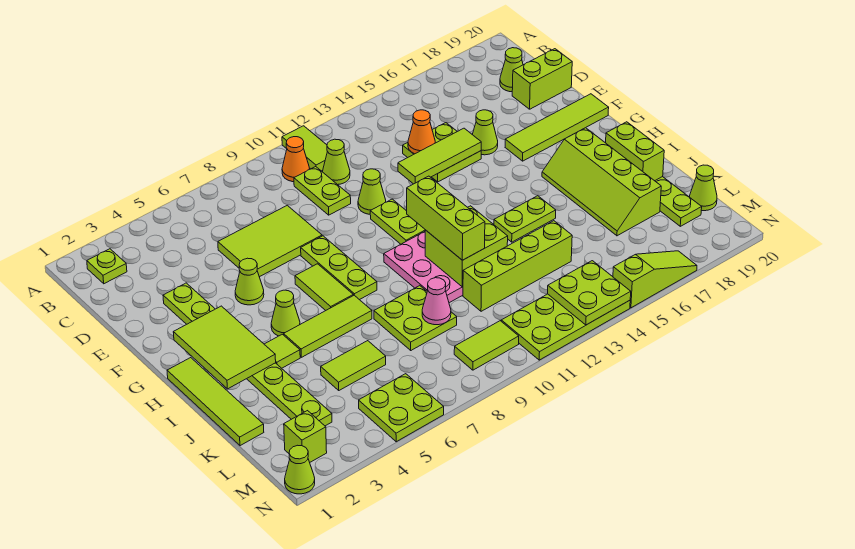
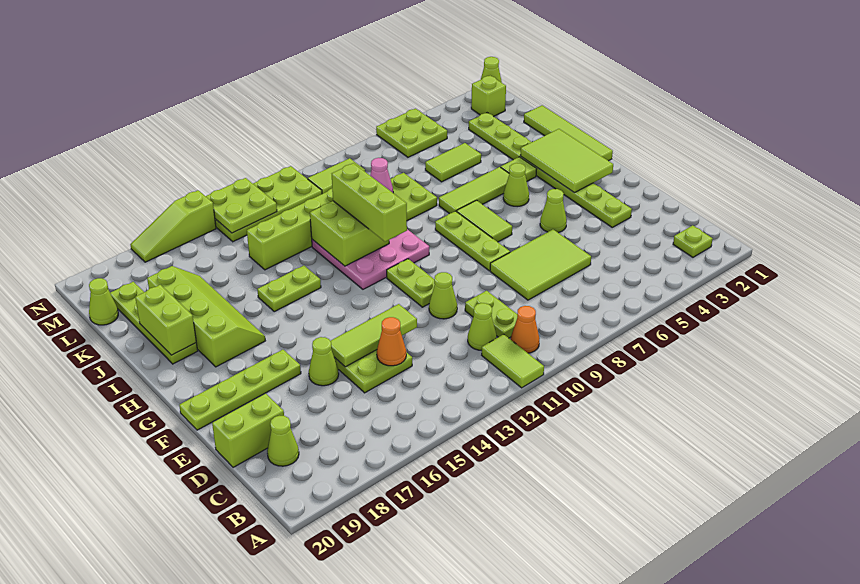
lime 1x4 tile [505,94,609,161] -> lime 1x4 plate [179,350,301,430]

